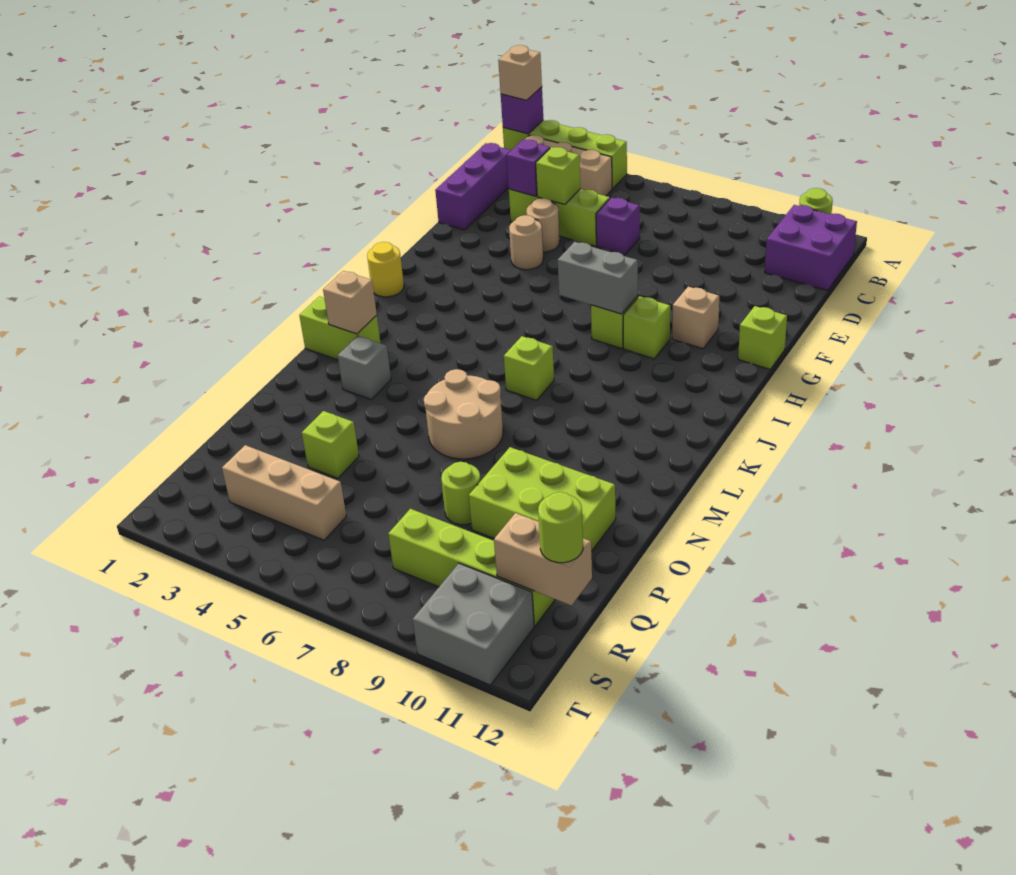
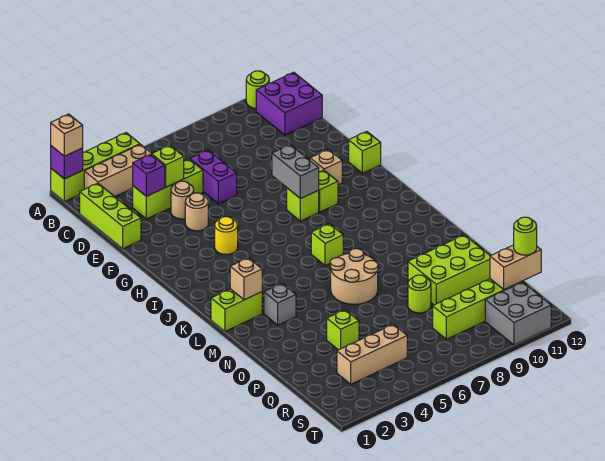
purple 1x3 brick [435,143,511,230] -> lime 1x3 brick [80,183,141,249]
purple 1x1 brick [596,198,640,255] -> purple 1x2 brick [190,150,237,204]
grey 1x2 brick [558,242,638,314] -> grey 1x2 brick turned to [272,145,319,199]
yellow 1x1 round brick [367,242,404,297] -> yellow 1x1 round brick moved to [215,217,238,255]

